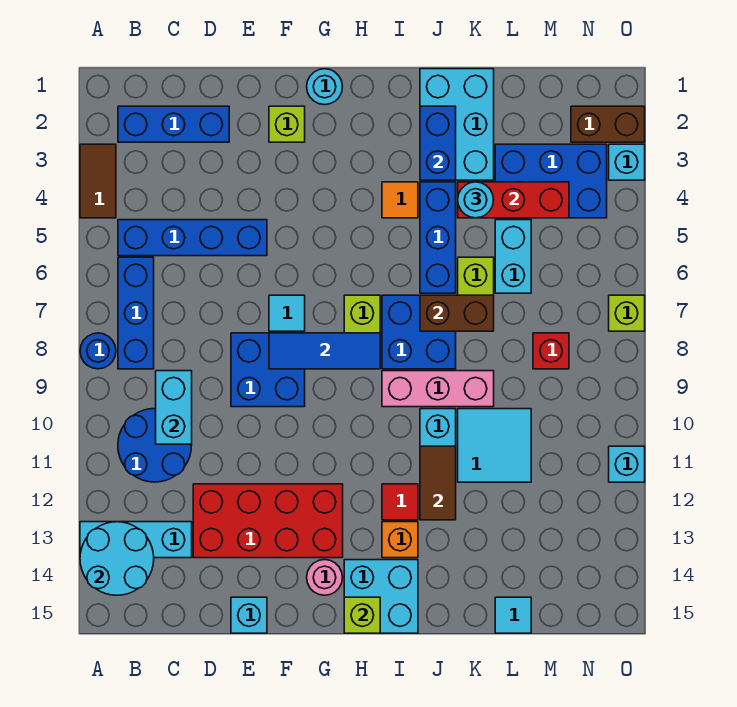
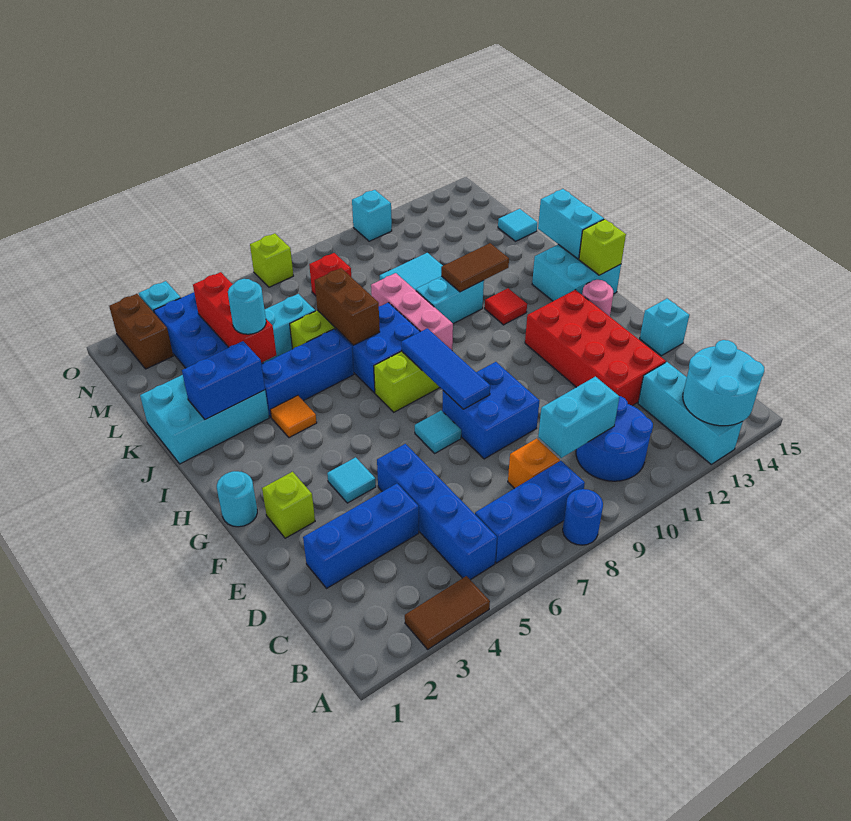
blue 1x3 brick [118,106,229,142] -> blue 1x3 brick turned to [303,484,419,588]
none -> cyan 1x1 tile [327,457,376,503]
orange 1x1 brick [382,522,418,558] -> orange 1x1 brick moved to [508,438,560,489]
none -> cyan 1x2 brick [538,189,604,259]

